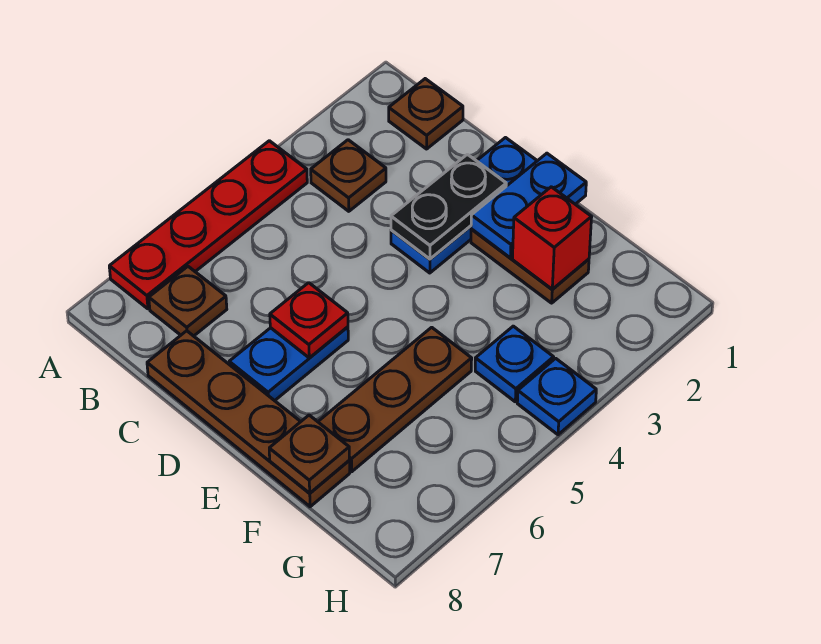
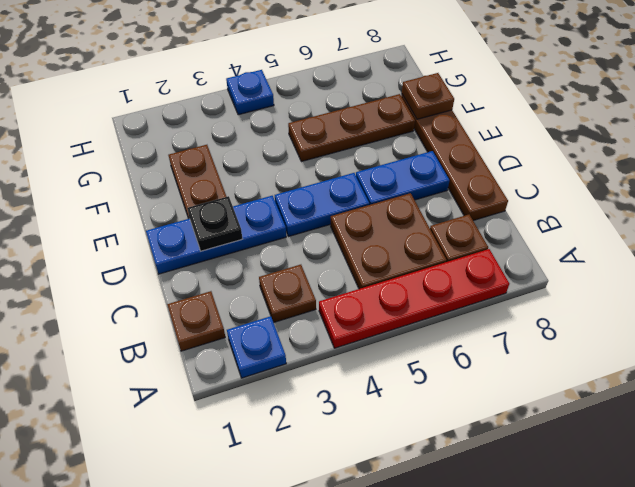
none -> brown 2x2 plate [331,193,447,289]
black 1x2 plate [391,154,506,259] -> black 1x1 plate [187,196,242,251]
red 1x1 plate [270,283,348,358] -> none
blue 1x2 plate [471,153,586,258] -> blue 1x2 plate moved to [275,173,369,237]
red 1x1 brick [512,187,592,289] -> none
blue 1x1 plate [475,326,554,402] -> blue 1x1 plate moved to [227,316,286,378]

